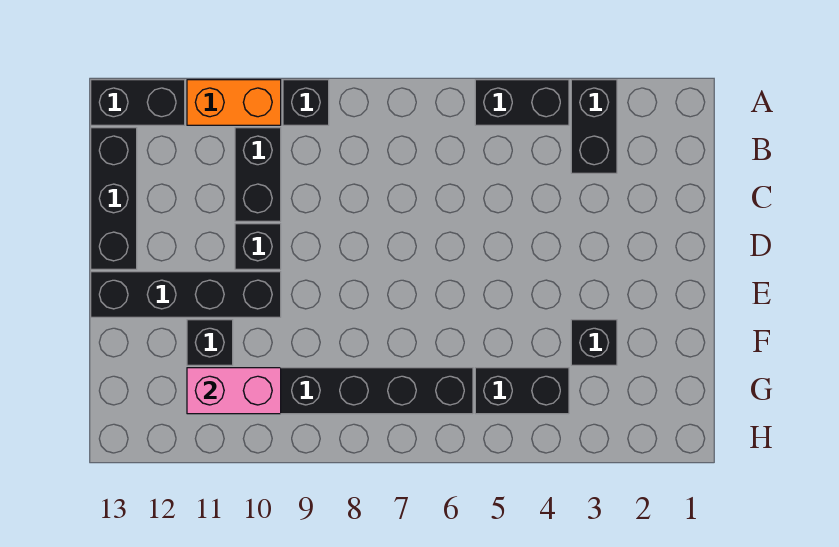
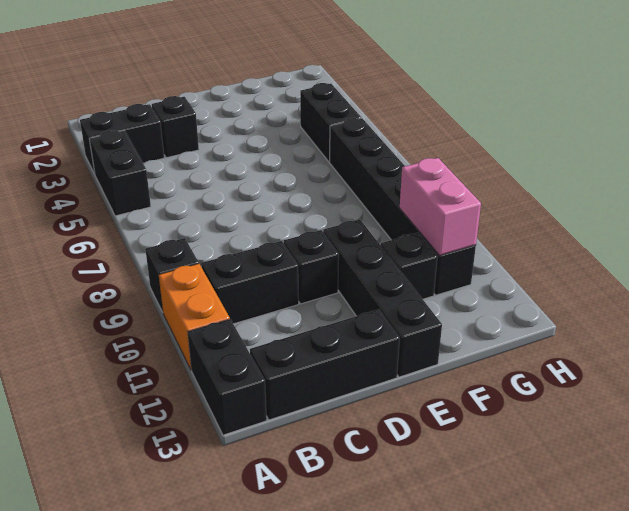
black 1x1 brick [571,320,617,365] -> black 1x1 brick moved to [152,96,199,158]

